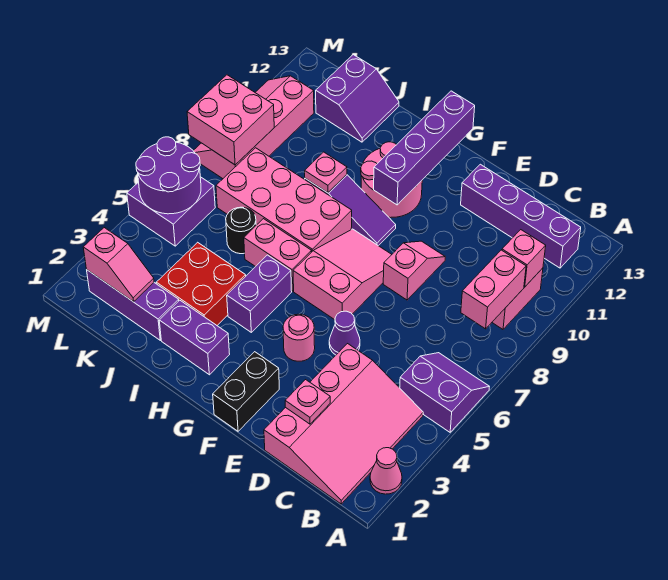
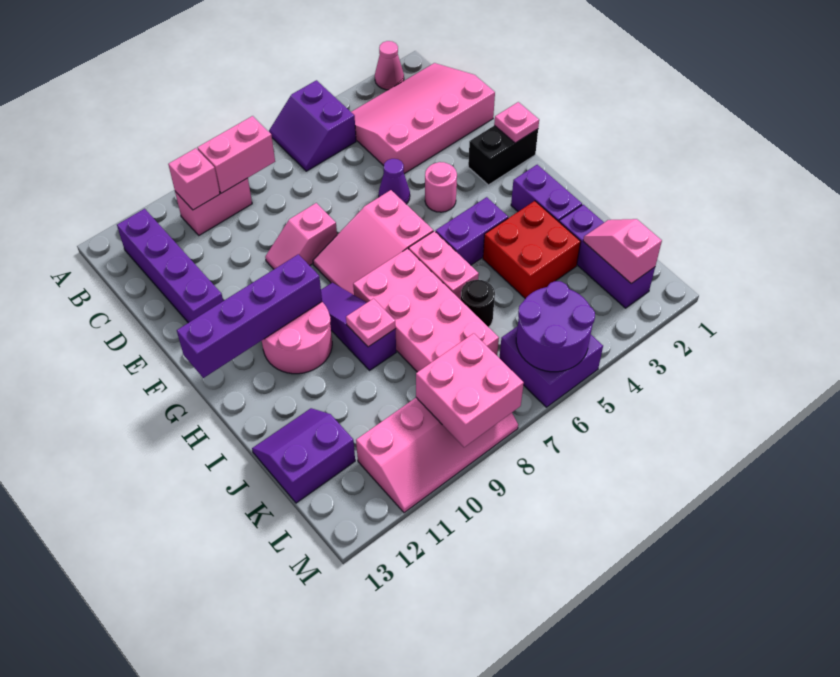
pink 1x1 plate [285,380,330,424] -> pink 1x1 plate moved to [494,102,539,143]

